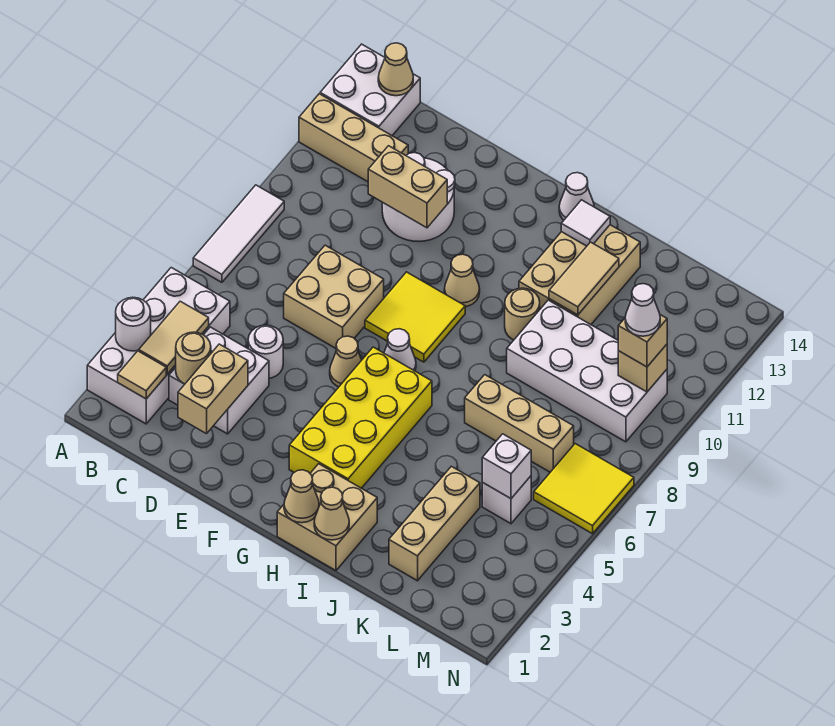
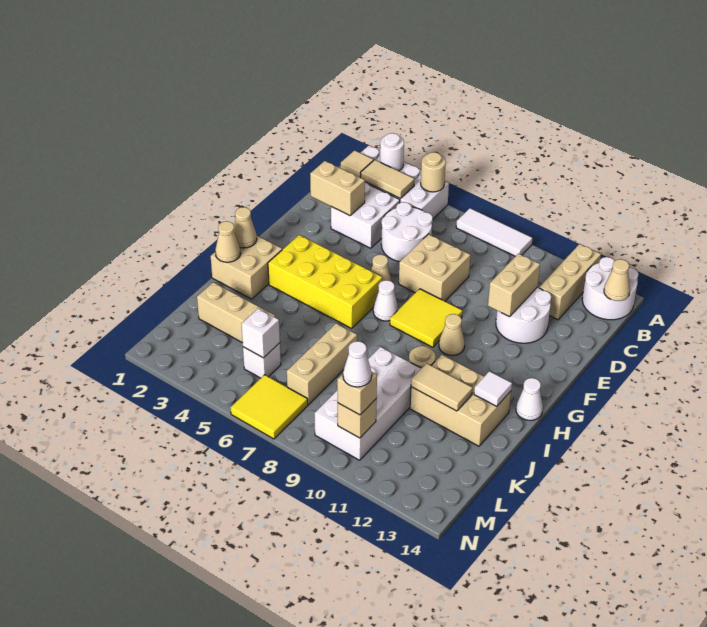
white 2x2 brick [320,44,420,136] -> white 2x2 round brick [582,257,638,320]
tan 1x1 round brick [176,332,211,384] -> tan 1x1 round brick moved to [421,152,446,192]
white 1x1 round brick [248,325,283,378] -> white 2x2 round brick [381,202,433,262]

